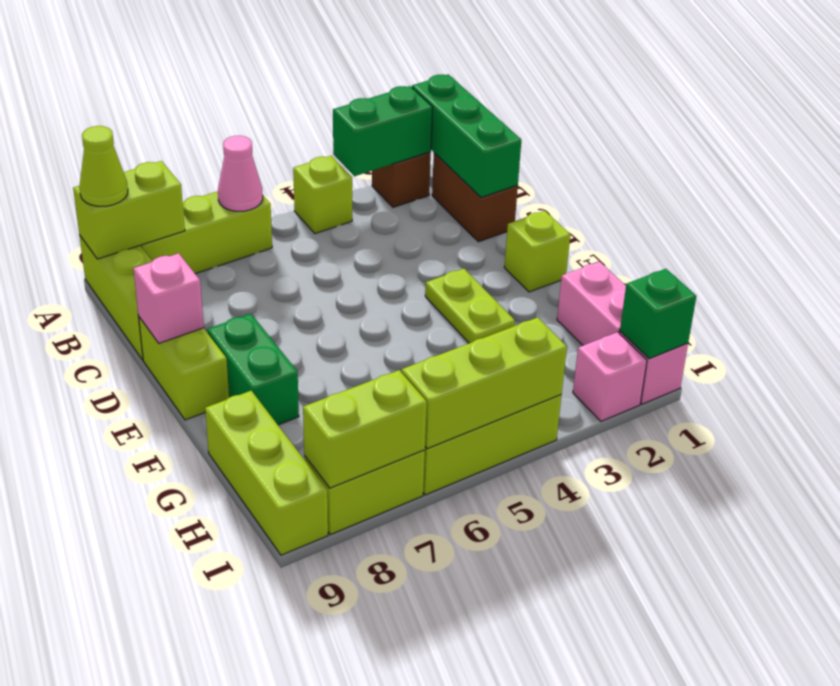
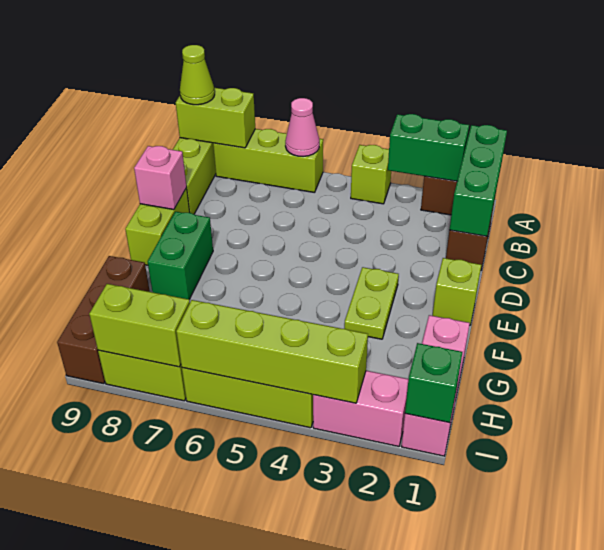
lime 1x3 brick [205,391,328,555] -> brown 1x3 brick [57,256,150,384]
pink 1x1 brick [573,332,647,421] -> pink 1x2 brick [313,371,408,446]
lime 1x3 brick [401,317,567,449] -> lime 1x4 brick [176,300,368,403]

